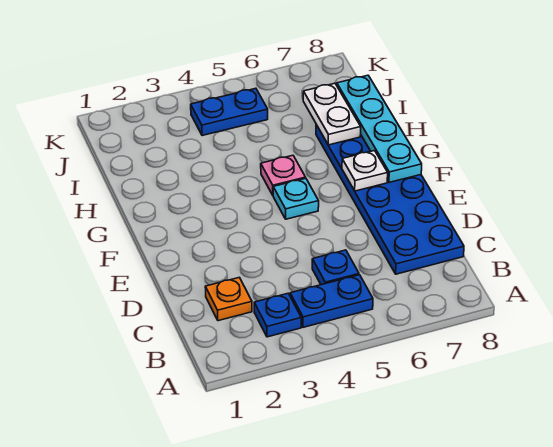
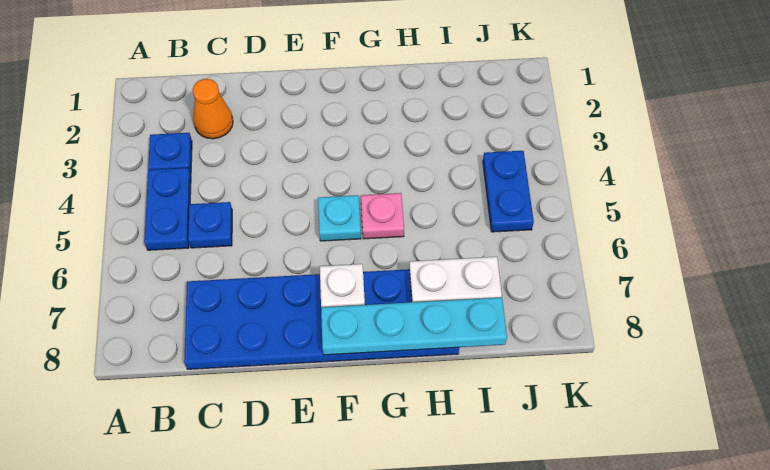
orange 1x1 plate [205,277,252,321] -> orange 1x1 cone [193,79,233,139]

